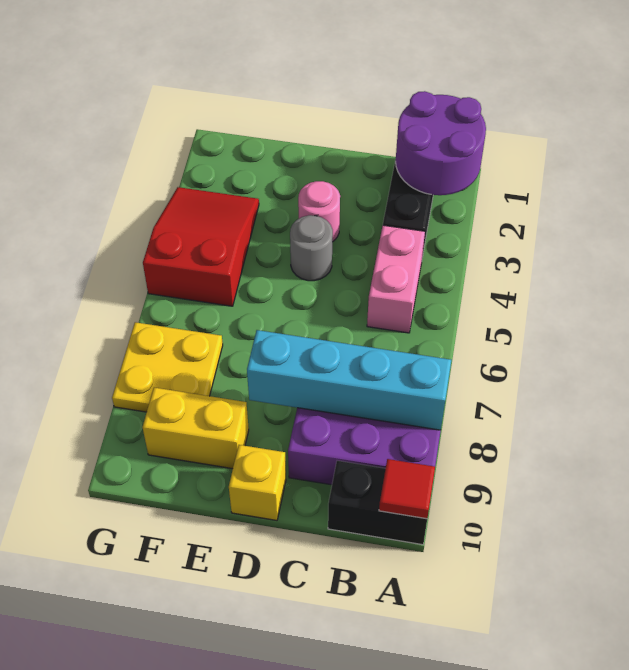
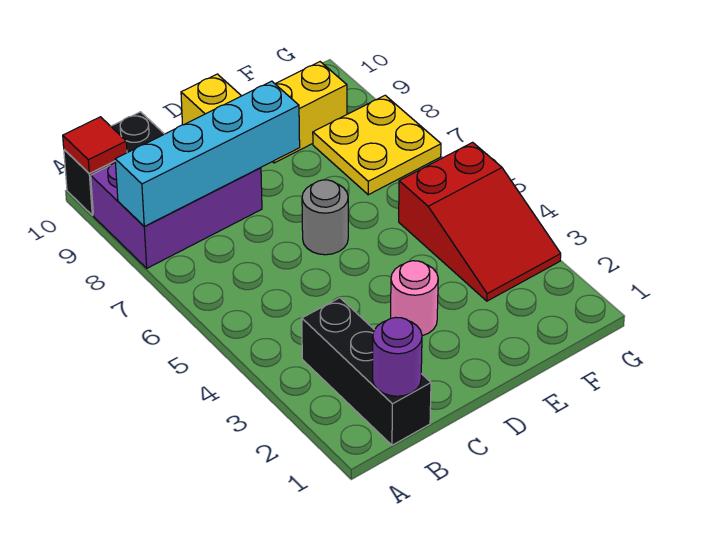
purple 2x2 round brick [396,91,486,195] -> purple 1x1 round brick [373,317,422,396]
pink 1x2 brick [367,225,425,333] -> none
grey 1x1 round brick [290,215,333,281] -> grey 1x1 round brick moved to [302,180,348,255]

